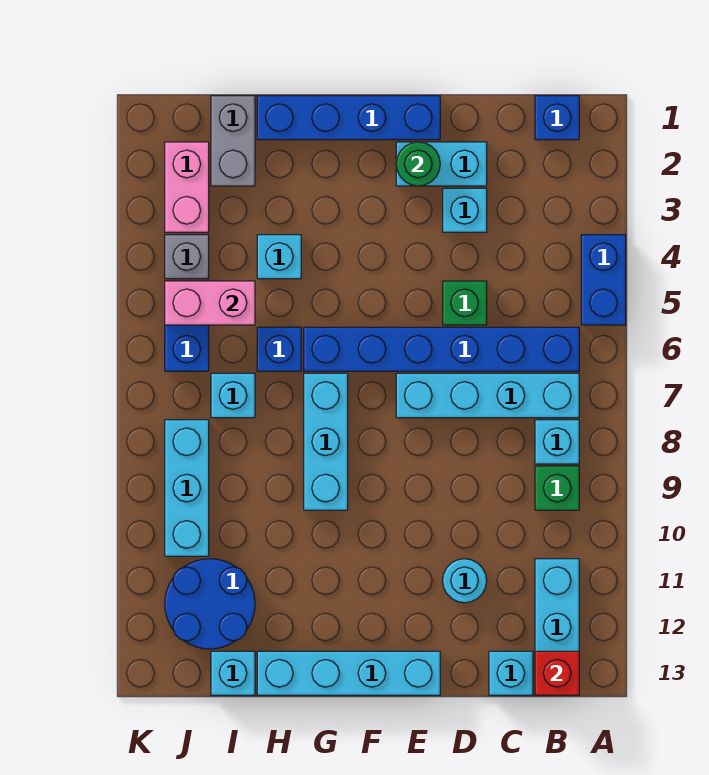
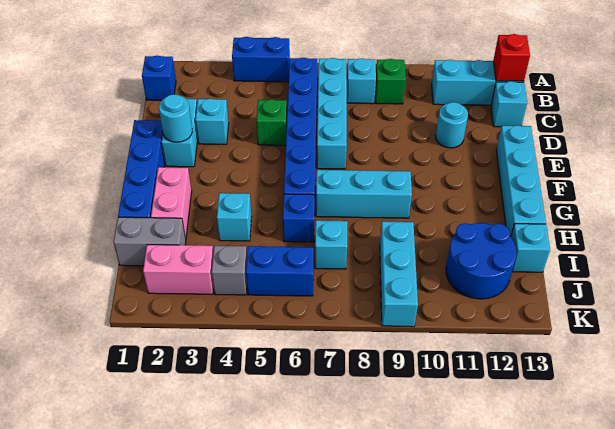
green 1x1 round brick [396,142,440,186] -> cyan 1x1 round brick [159,94,192,142]
pink 1x2 brick [165,281,255,325] -> pink 1x2 brick moved to [151,167,192,239]
cyan 1x3 brick [165,420,209,556] -> cyan 1x3 brick turned to [380,221,418,327]

